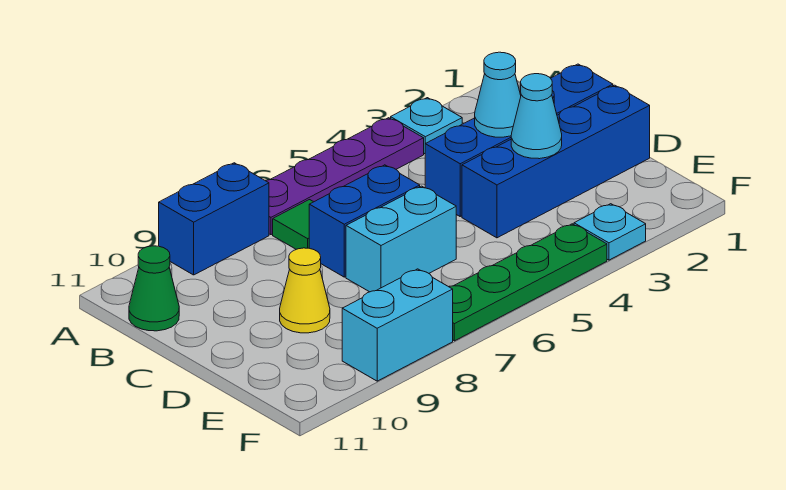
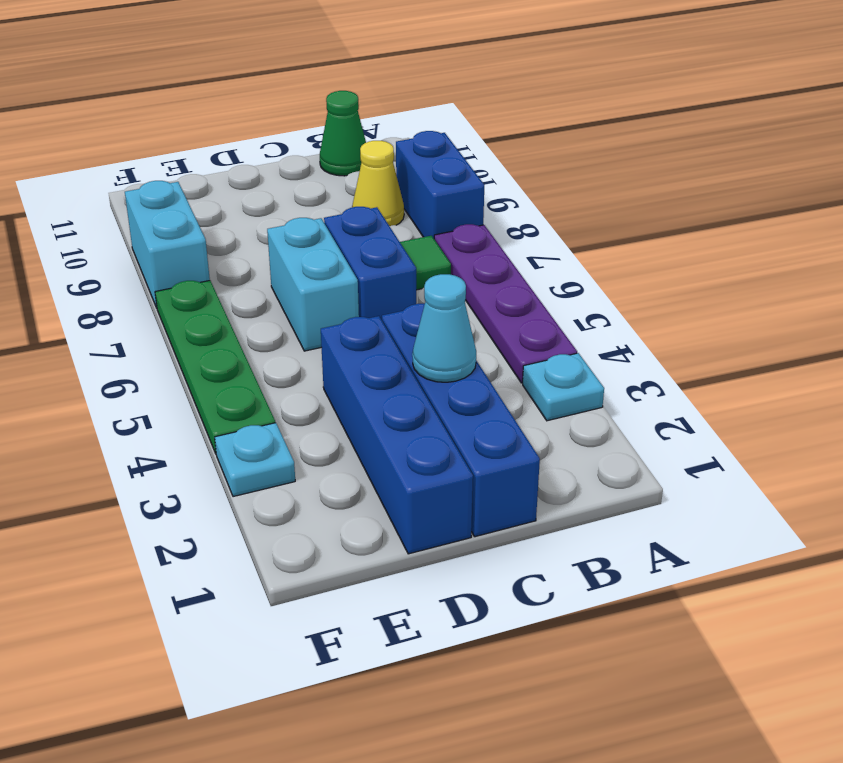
cyan 1x1 cone [511,74,562,159] -> none
yellow 1x1 cone [280,248,330,333] -> yellow 1x1 cone moved to [352,141,404,226]

